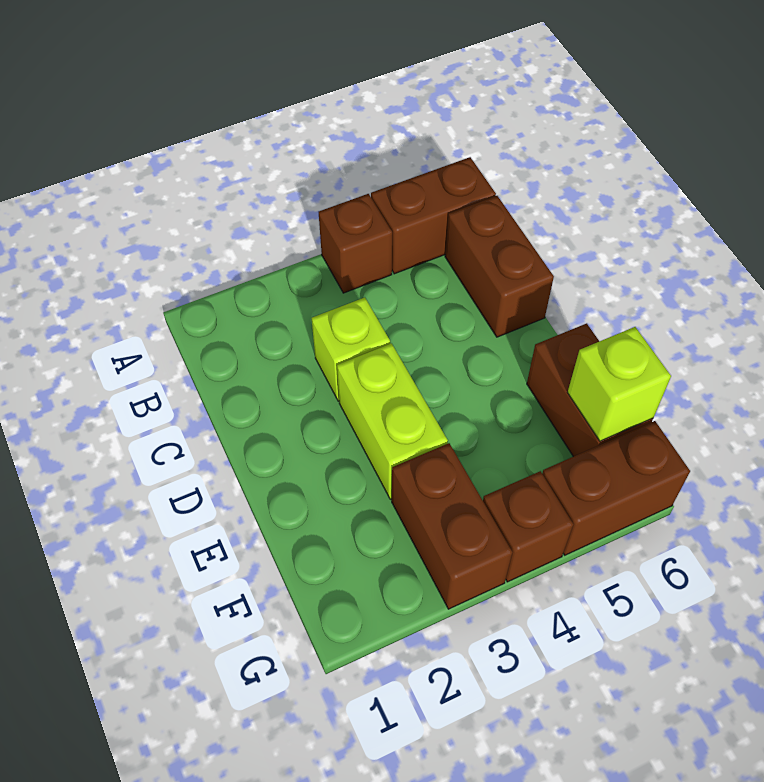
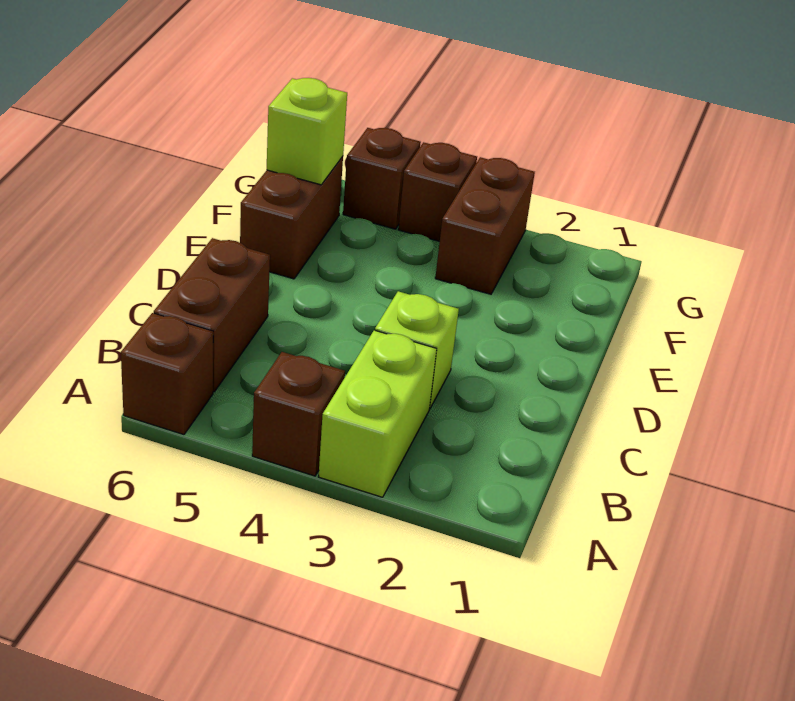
brown 1x2 brick [371,157,496,274] -> brown 1x1 brick [121,313,213,435]
lime 1x2 brick [337,343,448,499] -> lime 1x2 brick moved to [319,330,437,497]
brown 1x2 brick [542,421,690,555] -> brown 1x1 brick [343,128,421,229]

